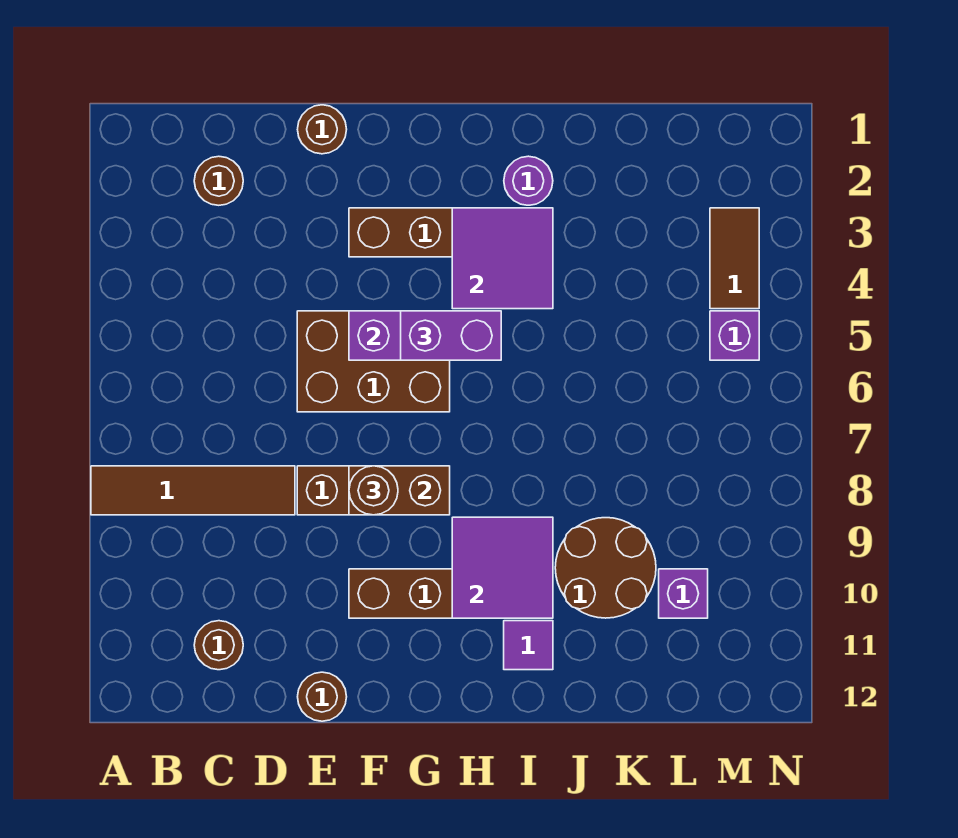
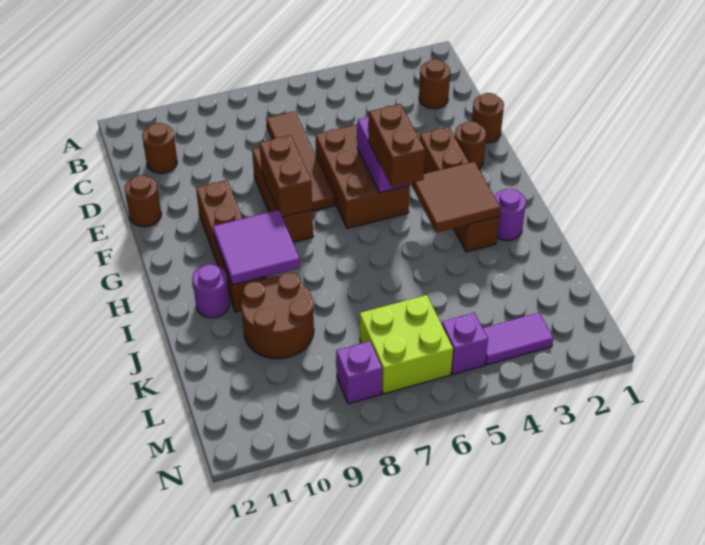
brown 1x4 tile [91,466,295,515] -> brown 1x4 tile moved to [266,111,335,211]
brown 1x1 round brick [349,466,398,515] -> brown 1x1 round brick moved to [455,121,486,169]
purple 1x2 brick [401,311,501,360] -> brown 1x2 brick [369,104,425,187]
purple 2x2 tile [452,208,553,309] -> brown 2x2 tile [412,161,500,233]
purple 1x1 tile [504,621,553,670] -> purple 1x1 round brick [192,265,230,318]
none -> lime 2x2 brick [360,295,453,394]
purple 1x1 brick [659,569,708,618] -> purple 1x1 brick moved to [336,341,382,404]
brown 1x2 tile [710,208,759,309] -> purple 1x2 tile [483,313,553,365]

